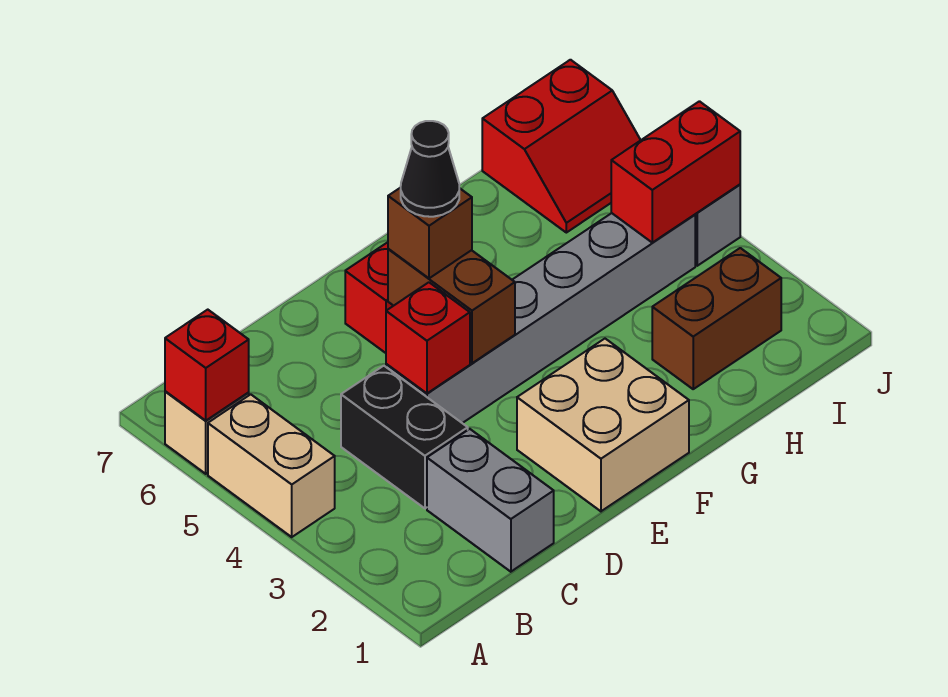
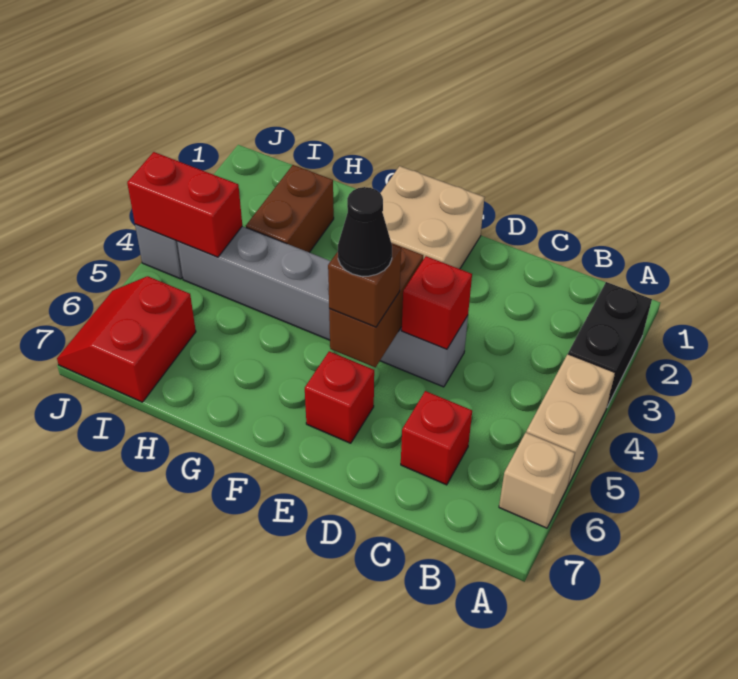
red 1x1 brick [165,310,249,421] -> red 1x1 brick moved to [401,391,472,485]
grey 1x2 brick [427,429,554,572] -> none
black 1x2 brick [341,366,468,508] -> black 1x2 brick moved to [568,282,652,407]
brown 1x2 brick [652,248,781,389] -> brown 1x2 brick turned to [246,165,334,252]
red 2x2 slope [482,60,641,233] -> red 2x2 slope turned to [57,276,196,402]

